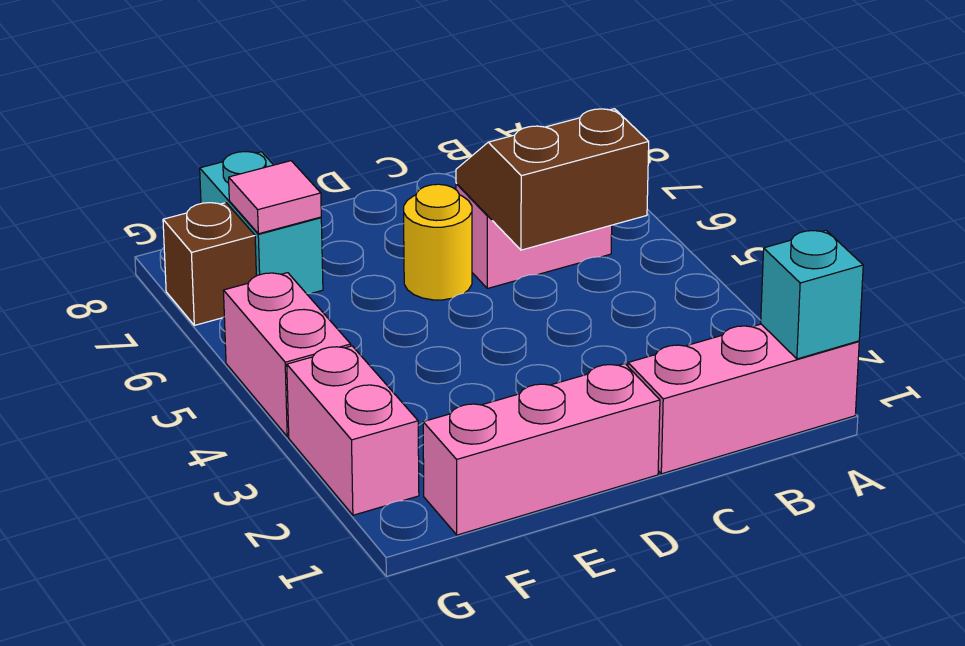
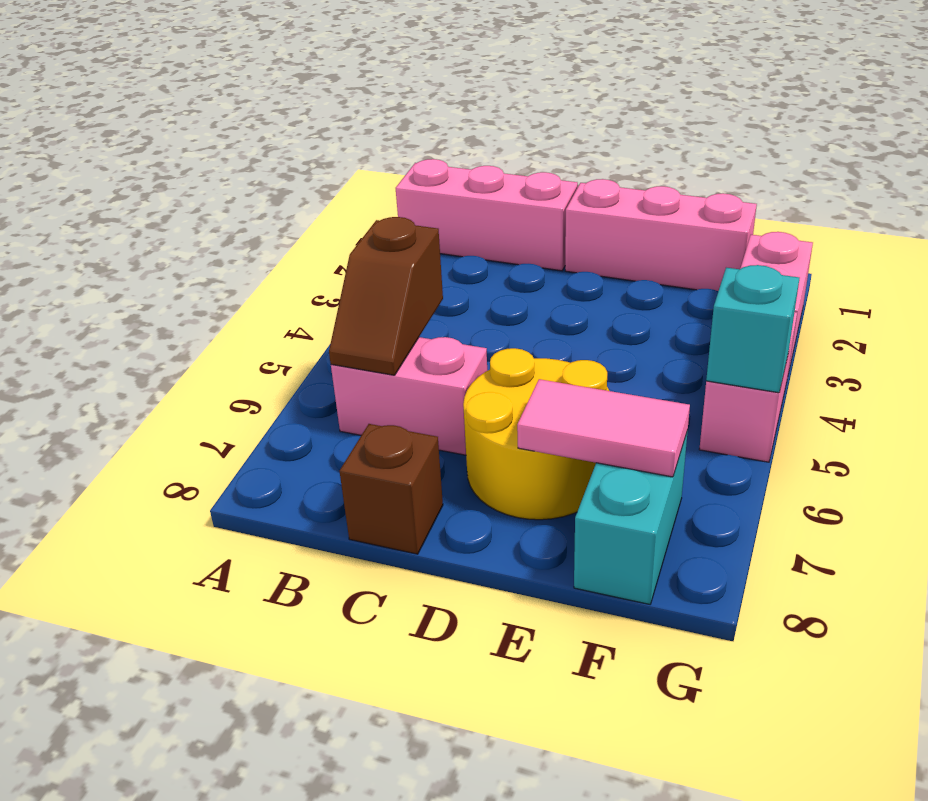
cyan 1x1 brick [761,230,863,359] -> cyan 1x1 brick moved to [706,265,799,393]
brown 2x2 slope [456,109,649,250] -> brown 1x2 slope [329,217,443,375]
yellow 1x1 round brick [404,184,472,300] -> yellow 2x2 round brick [463,348,609,520]
pink 1x1 tile [229,161,321,234] -> pink 1x2 tile [517,379,690,477]
brown 1x1 brick [163,203,256,325] -> brown 1x1 brick moved to [339,424,443,554]

